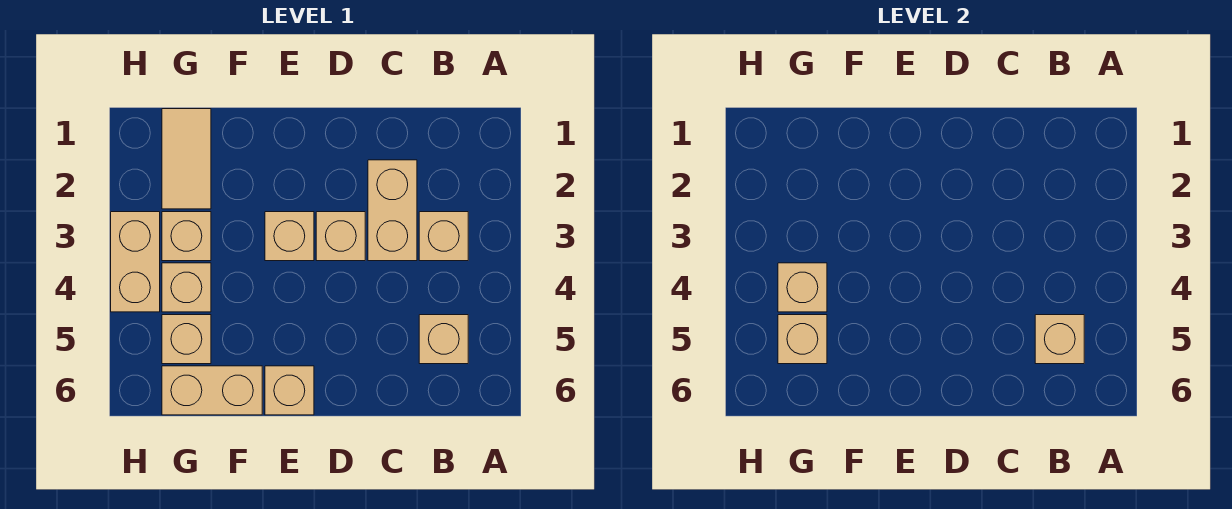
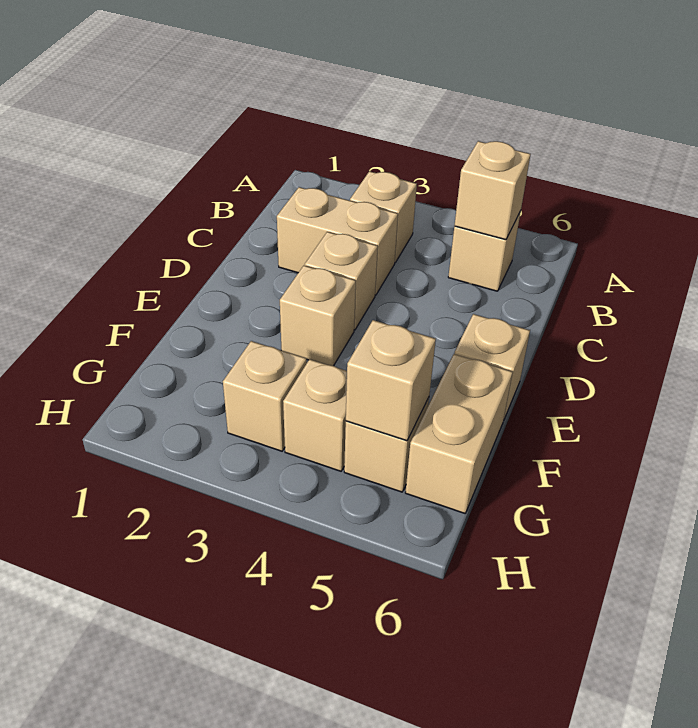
tan 1x2 tile [162,109,211,209] -> none
tan 1x1 brick [778,263,827,312] -> none
tan 1x2 brick [111,212,160,312] -> none

